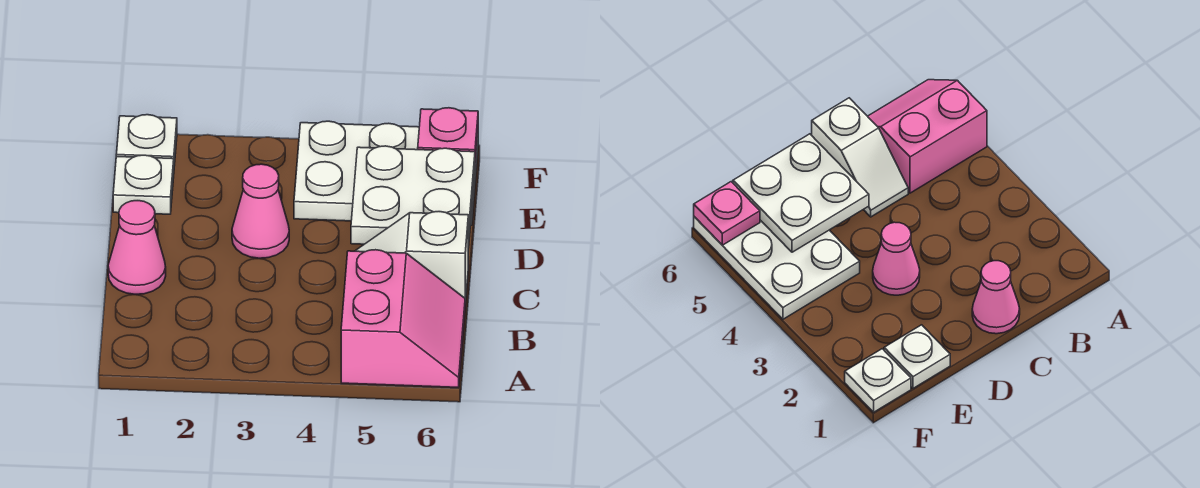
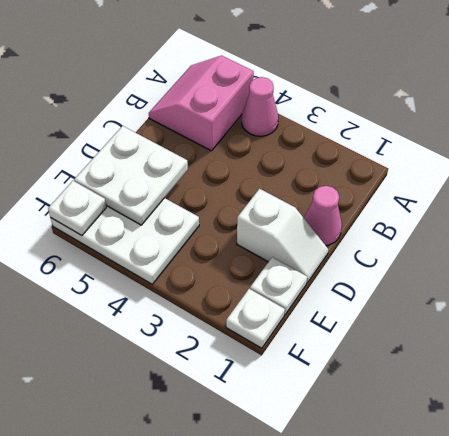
white 1x2 slope [356,212,468,304] -> white 1x2 slope moved to [237,189,328,283]
pink 1x1 cone [232,164,289,258] -> pink 1x1 cone moved to [242,77,279,136]
pink 1x1 plate [418,108,478,163] -> white 1x1 plate [48,181,106,236]

